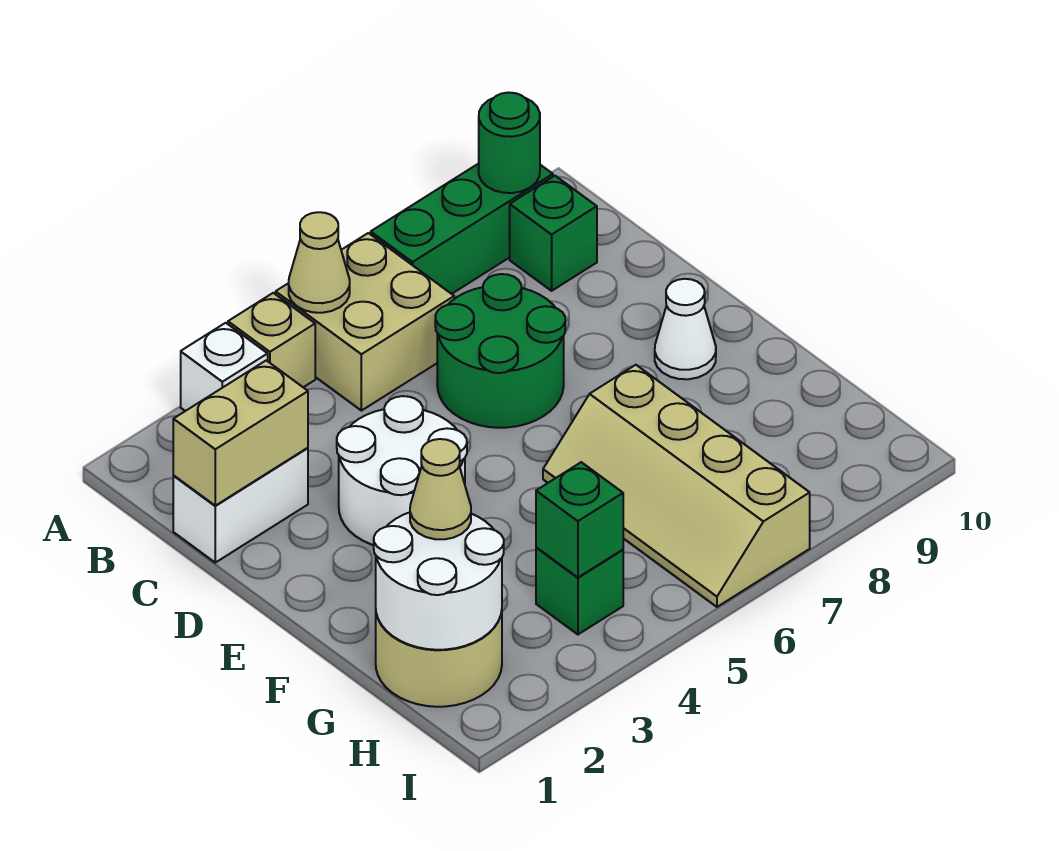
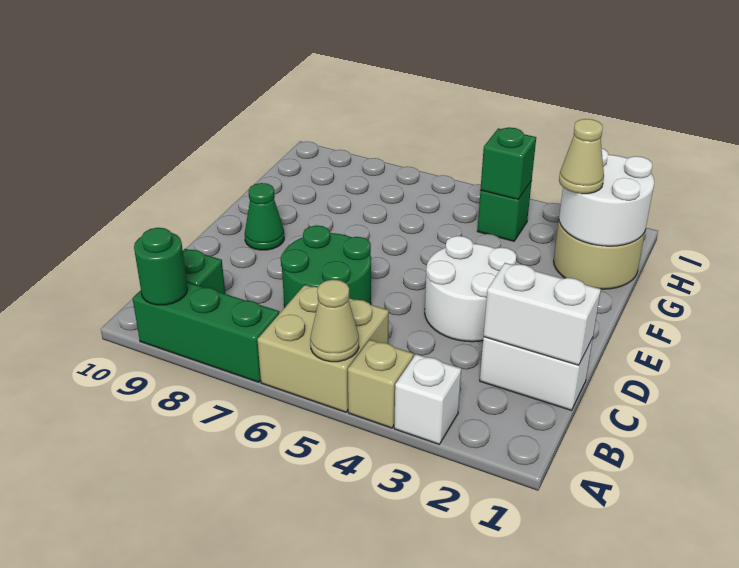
tan 1x2 brick [173,360,308,506] -> white 1x2 brick [484,263,601,365]
white 1x1 cone [655,279,716,379] -> green 1x1 cone [245,183,284,250]
tan 2x4 slope [543,365,810,607] -> none

